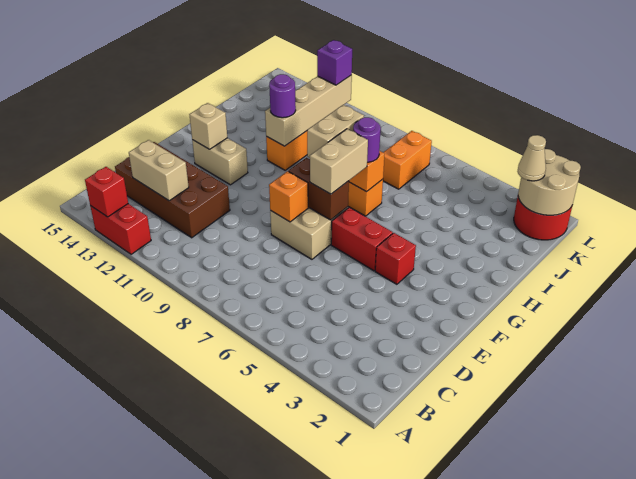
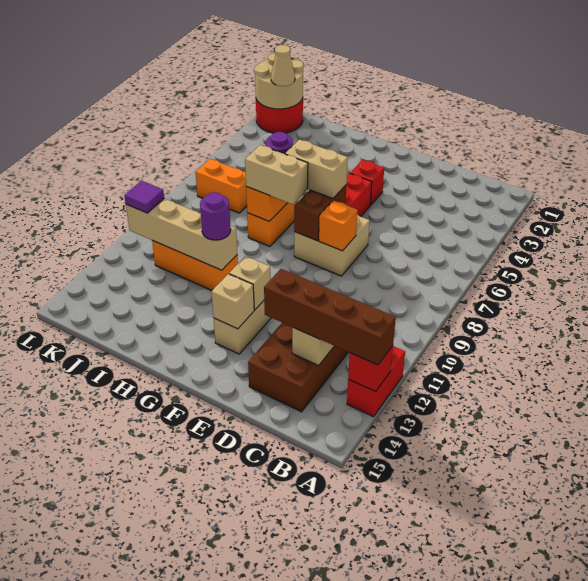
none -> brown 1x4 brick [264,269,396,365]
none -> tan 1x1 brick [229,256,270,310]
purple 1x1 brick [317,40,352,85] -> purple 1x1 tile [124,181,164,213]

